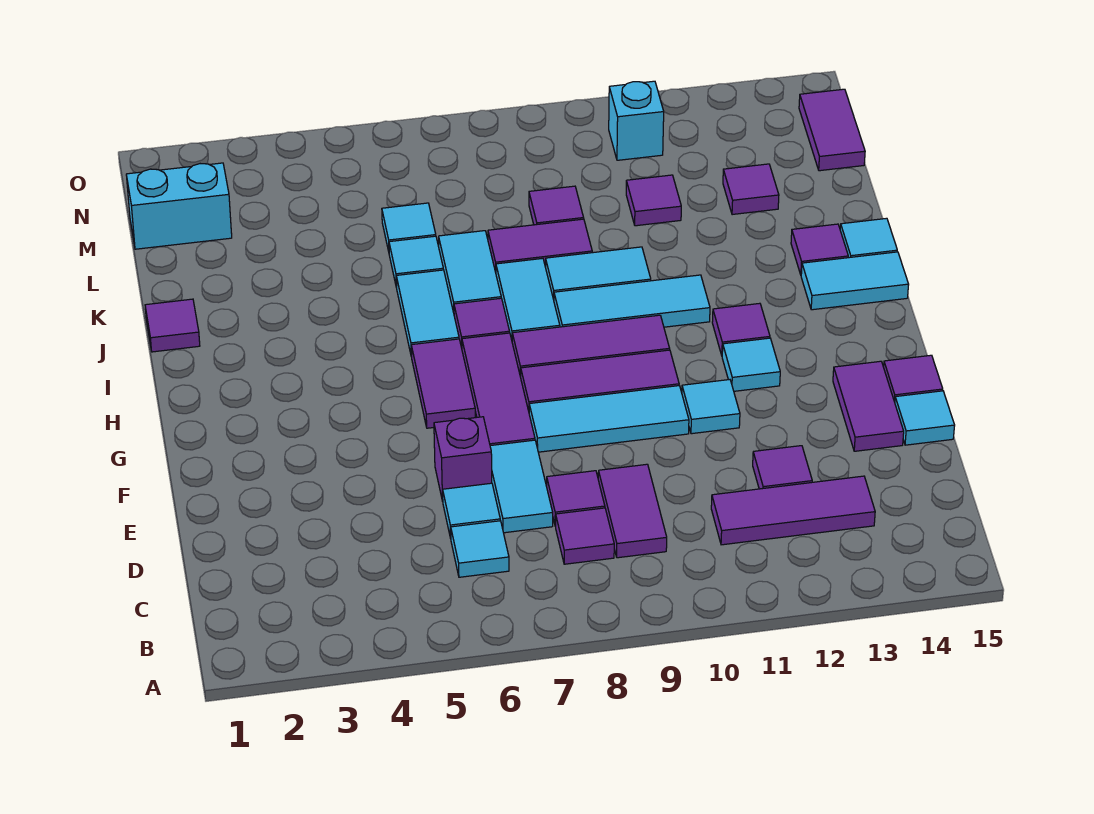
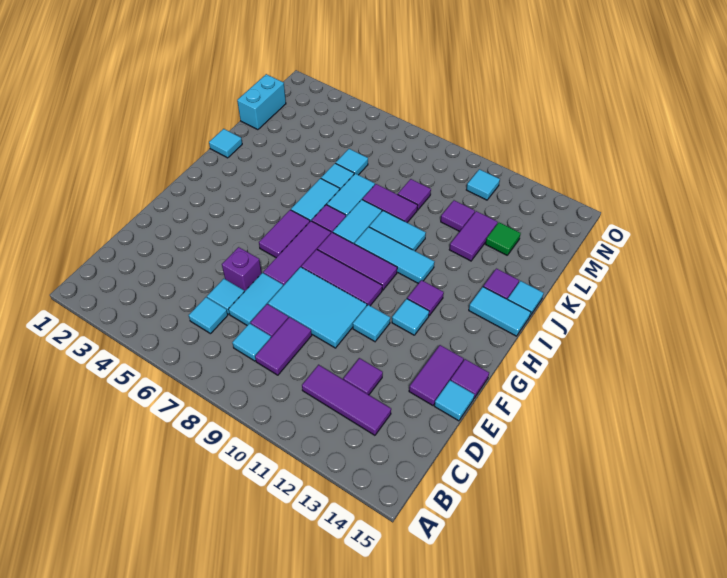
purple 1x1 tile [556,508,614,564] -> cyan 1x1 tile [232,323,271,361]
cyan 1x3 tile [529,386,689,452] -> cyan 2x3 tile [268,267,367,348]
purple 1x1 tile [145,299,200,352] -> cyan 1x1 tile [209,129,242,158]
purple 1x1 tile [723,164,779,215] -> green 1x1 tile [486,223,521,255]
cyan 1x2 brick [126,163,232,249] -> cyan 1x2 brick turned to [237,74,286,130]
purple 1x2 tile [799,89,865,171] -> purple 1x2 tile moved to [449,211,498,261]
cyan 1x1 brick [609,81,664,160] -> cyan 1x1 tile [466,169,500,200]

